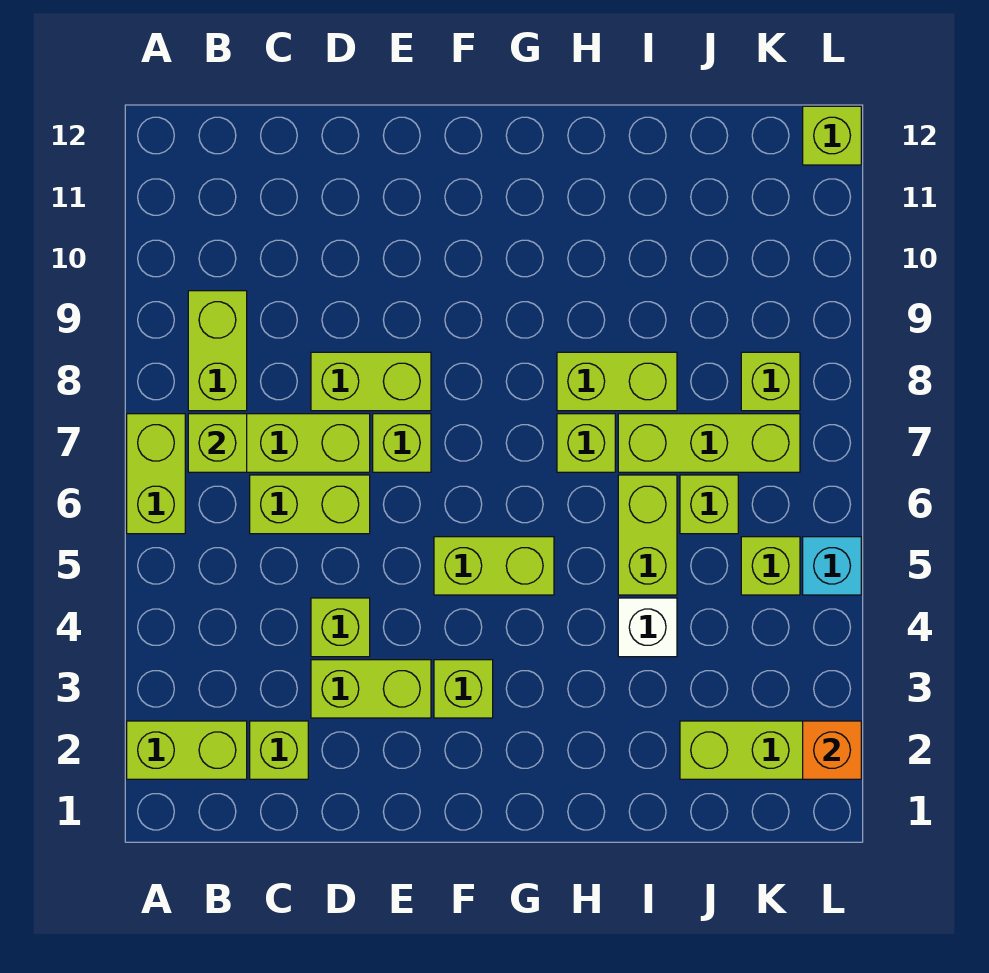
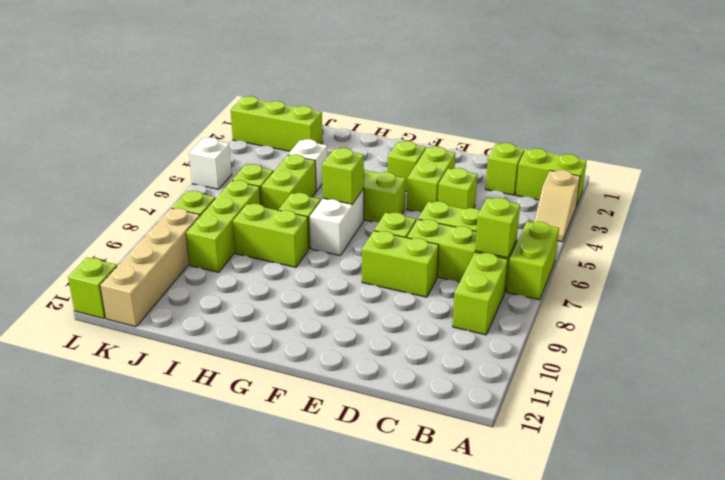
none -> tan 1x2 slope [534,170,580,242]
lime 1x2 brick [311,660,431,718] -> lime 1x2 brick turned to [407,147,455,212]
none -> white 1x2 brick [310,189,364,256]
lime 1x3 brick [618,414,800,472] -> lime 1x3 brick turned to [186,180,261,272]
lime 1x1 brick [741,537,800,595] -> lime 1x1 brick moved to [322,148,364,204]
none -> tan 1x4 brick [100,208,200,327]
orange 1x1 brick [803,721,861,779] -> none
cyan 1x1 brick [803,537,861,595] -> white 1x1 brick [189,138,232,189]

